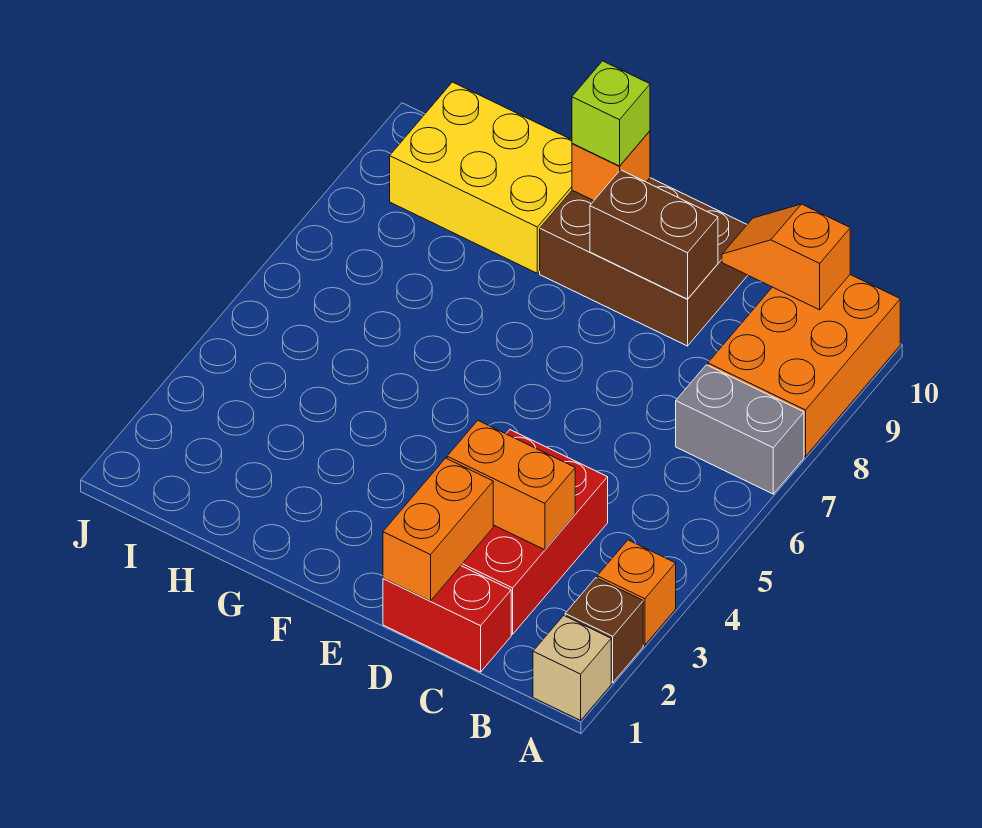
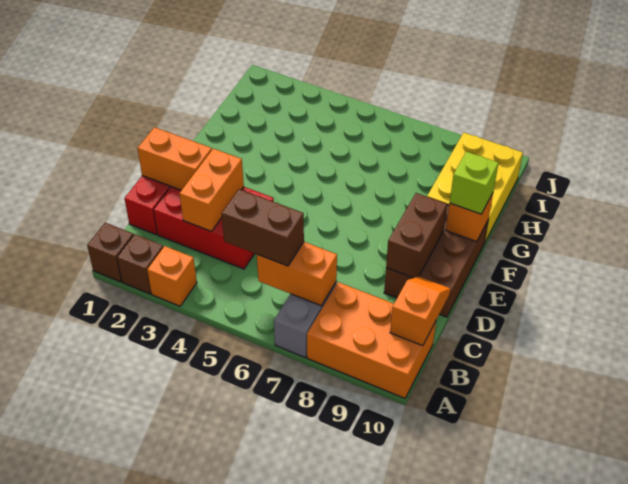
tan 1x1 brick [533,616,611,720] -> brown 1x1 brick [87,223,134,282]
none -> brown 1x2 brick [222,189,304,266]
none -> orange 1x2 brick [257,242,337,306]

